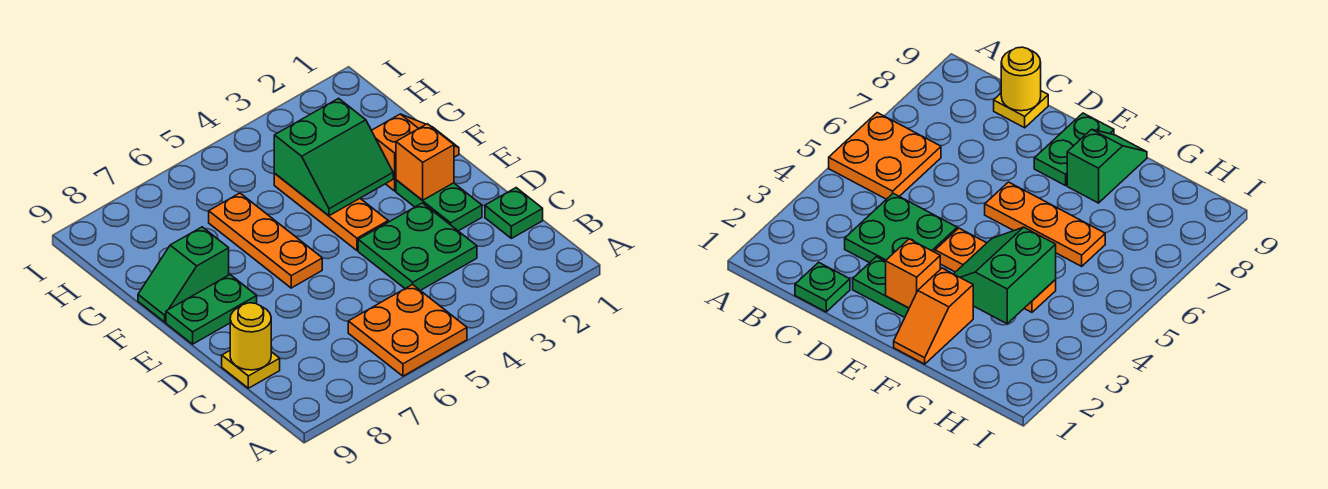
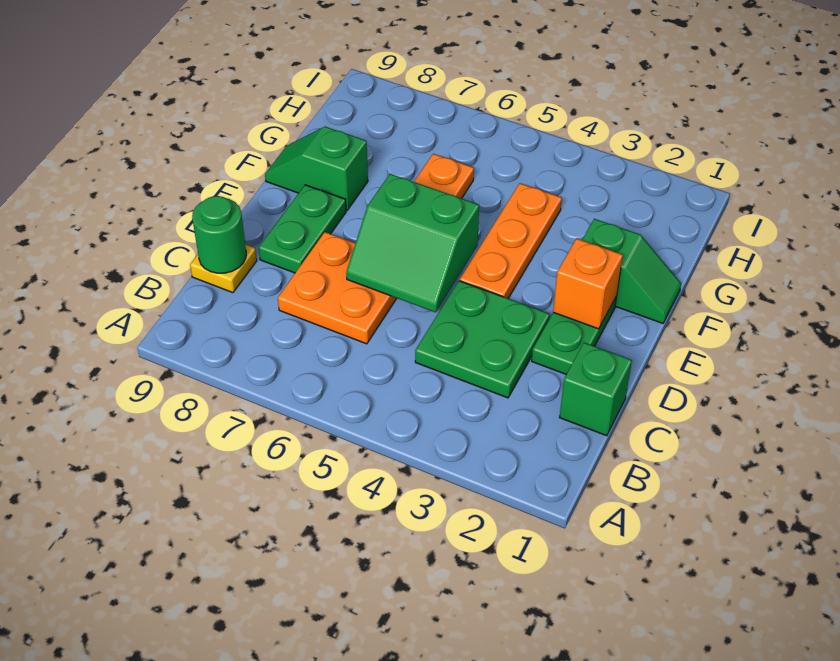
orange 2x2 plate [348,284,467,376] -> orange 2x2 plate moved to [278,232,397,344]
green 1x1 plate [485,188,543,238] -> green 1x1 brick [560,343,632,436]
yellow 1x1 round brick [230,303,271,370] -> green 1x1 round brick [192,196,246,273]
green 1x2 plate [166,275,257,344] -> green 1x2 plate turned to [259,185,346,273]
orange 1x2 slope [372,114,459,191] -> green 1x2 slope [582,219,681,323]
green 2x2 slope [274,98,393,216] -> green 2x2 slope moved to [346,174,479,312]

